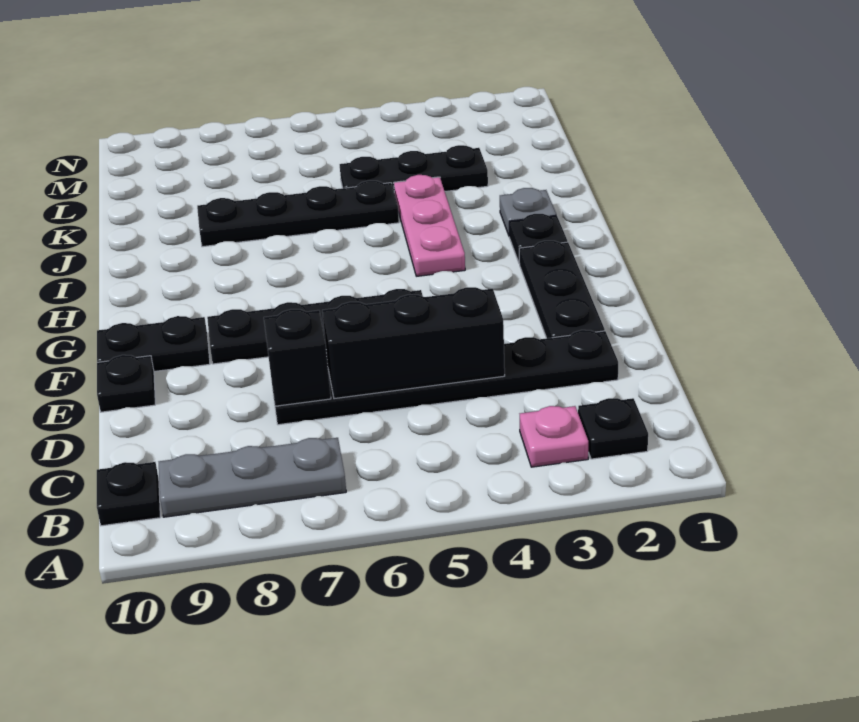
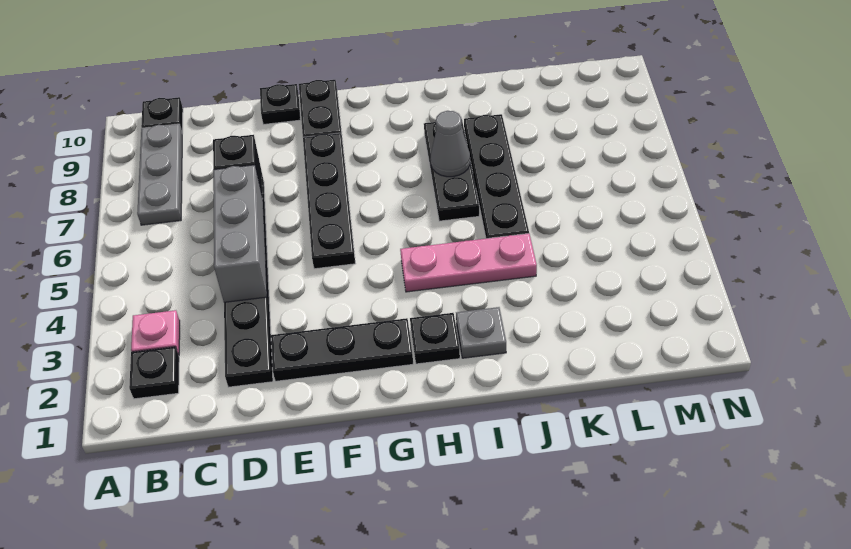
black 1x3 brick [322,287,505,399] -> grey 1x3 brick [213,165,267,302]
none -> grey 1x1 cone [430,111,470,177]
black 1x3 plate [340,145,488,191] -> black 1x3 plate moved to [424,122,479,221]

